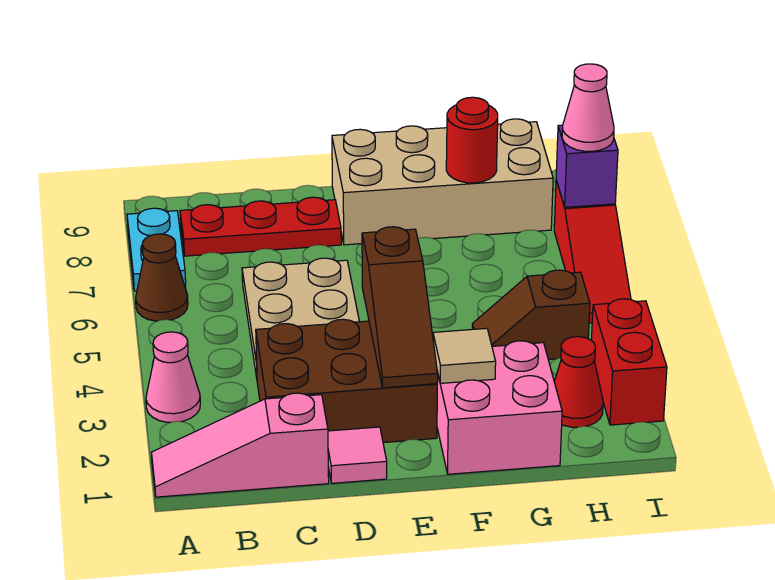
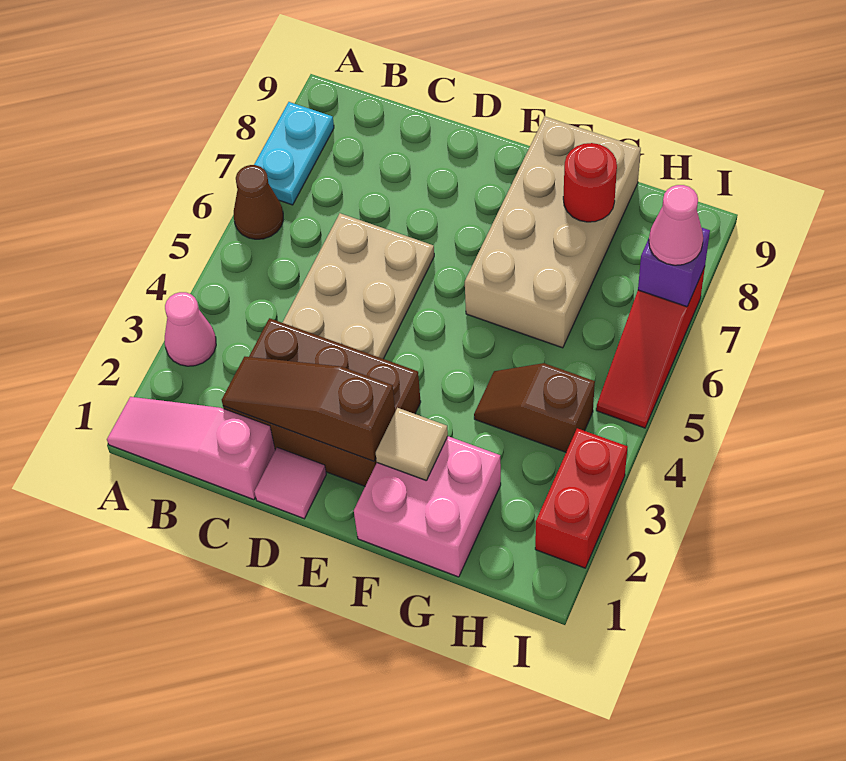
red 1x3 plate [180,197,341,256] -> none
brown 1x3 slope [362,227,438,388] -> brown 1x3 slope turned to [222,357,395,461]
tan 2x4 brick [332,119,553,245] -> tan 2x4 brick turned to [465,117,641,348]
red 1x1 cone [554,337,603,427] -> none

